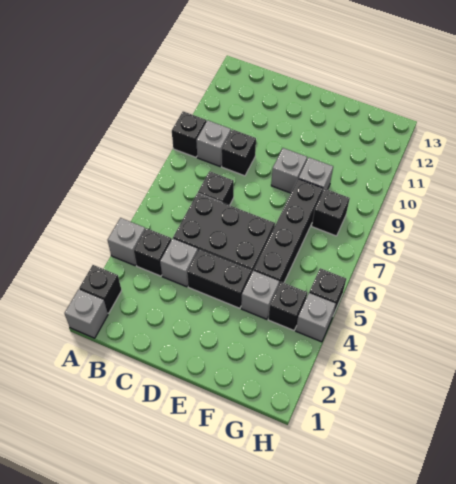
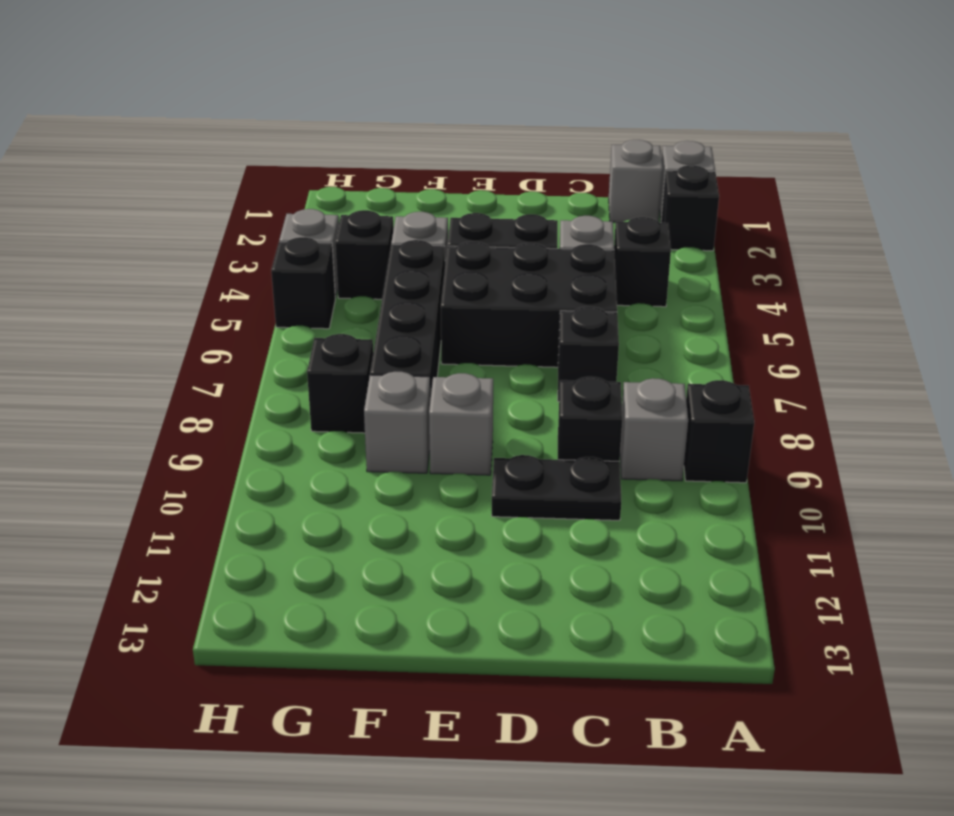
grey 1x1 brick [108,218,145,265] -> grey 1x1 brick moved to [609,140,663,222]
none -> black 1x2 plate [492,455,621,520]

